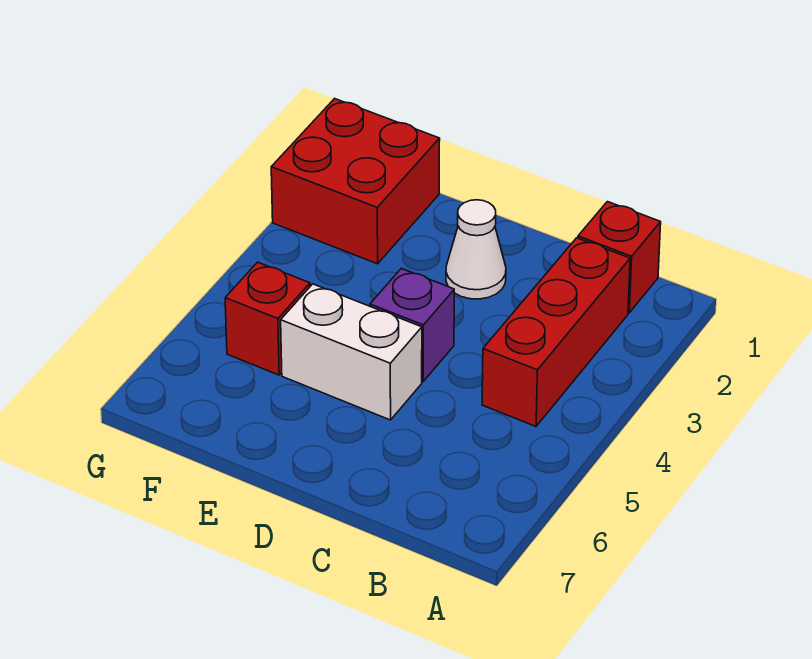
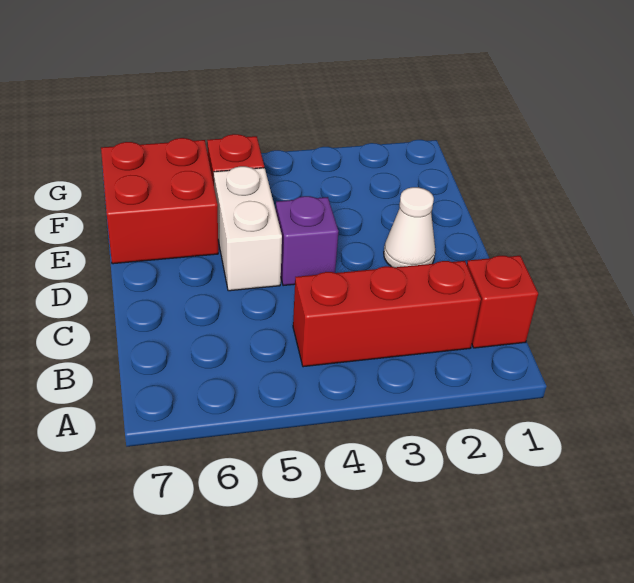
red 2x2 brick [271,99,440,264] -> red 2x2 brick moved to [101,138,218,264]

